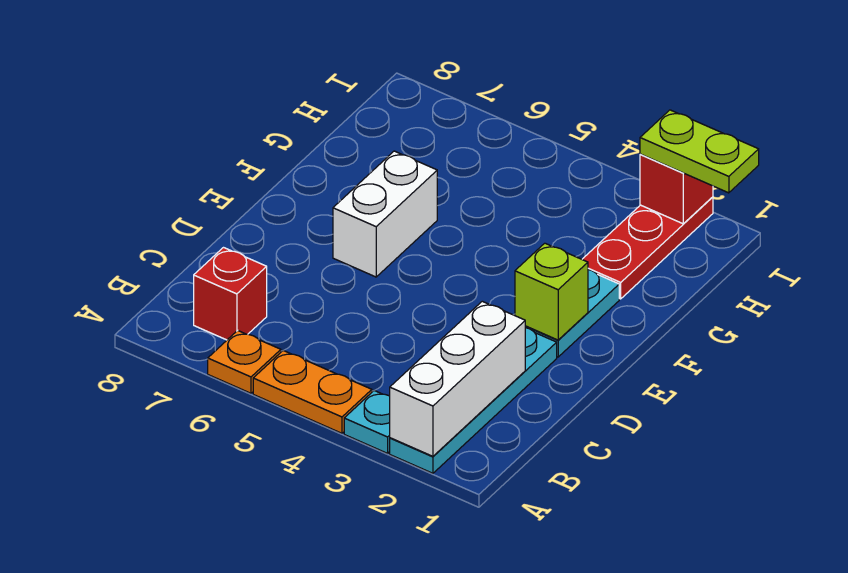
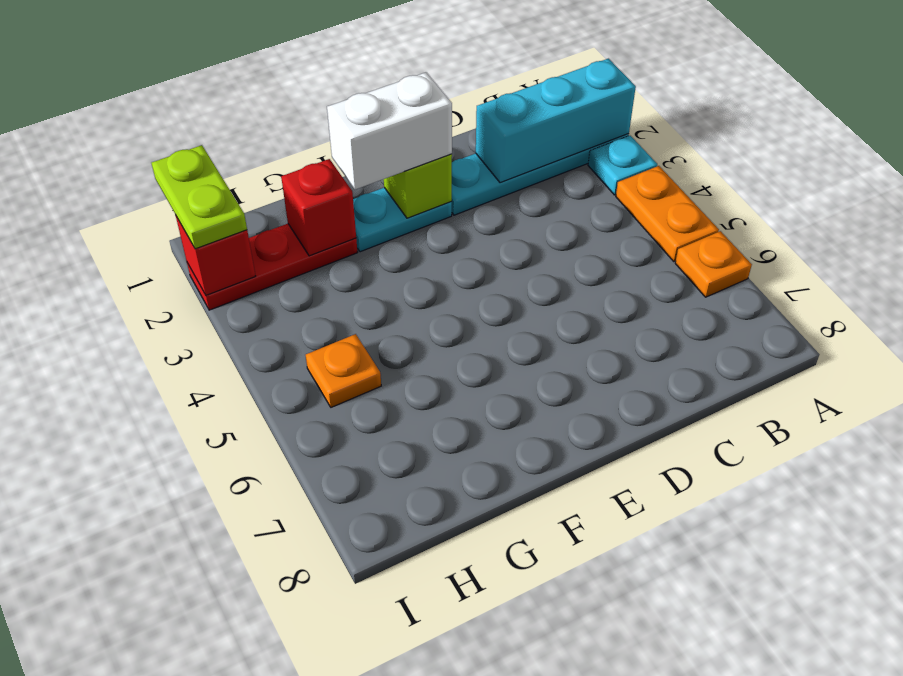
white 1x3 brick [390,301,525,456] -> cyan 1x3 brick [476,59,636,183]
red 1x1 brick [194,248,267,340] -> red 1x1 brick moved to [281,159,356,256]
white 1x2 brick [333,151,437,277] -> white 1x2 brick moved to [327,72,452,190]
none -> orange 1x1 plate [306,334,381,407]

